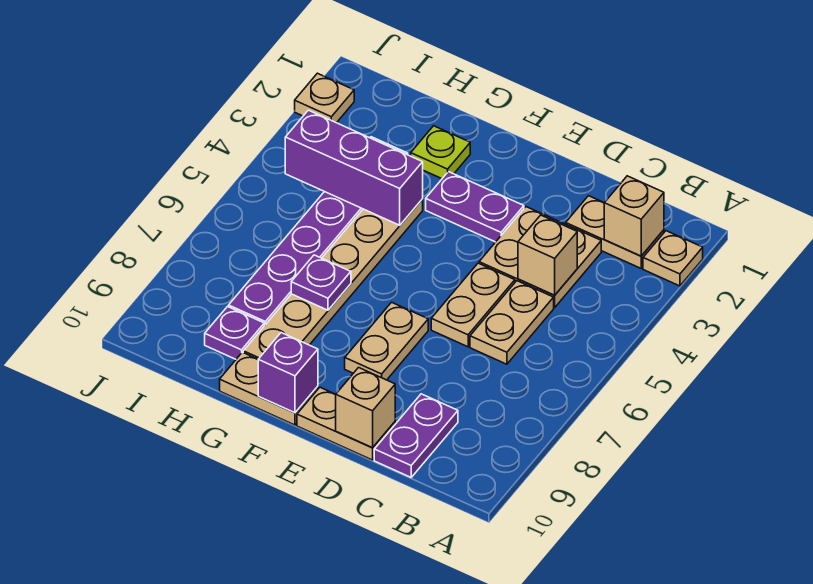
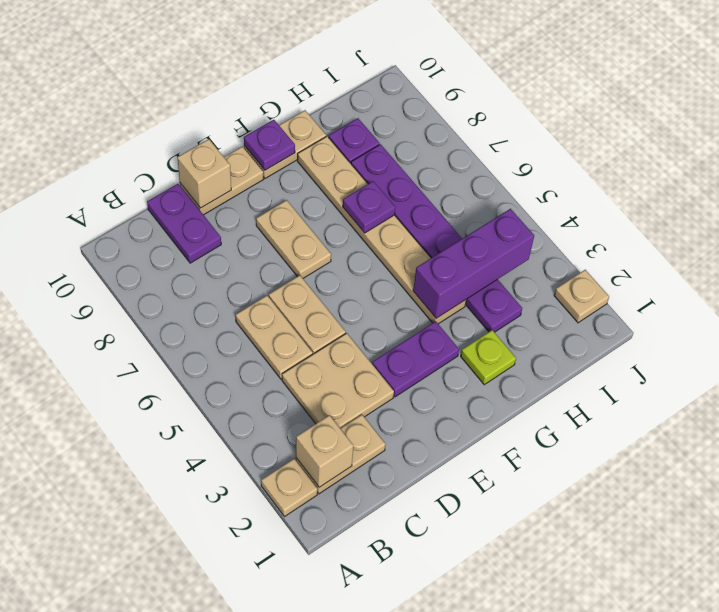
tan 1x1 brick [518,215,577,295] -> none
purple 1x1 brick [258,333,318,413] -> purple 1x1 plate [244,120,295,170]

